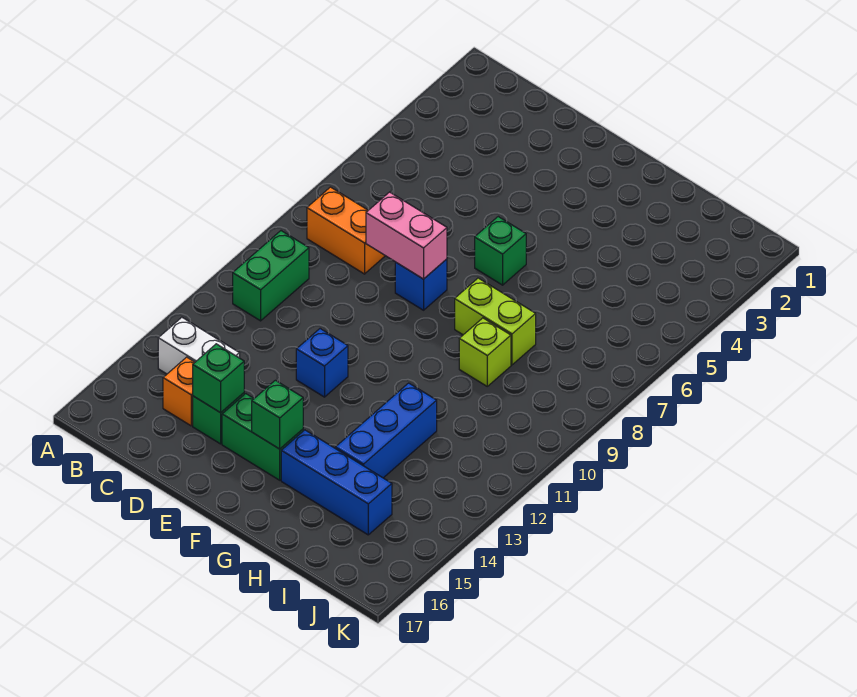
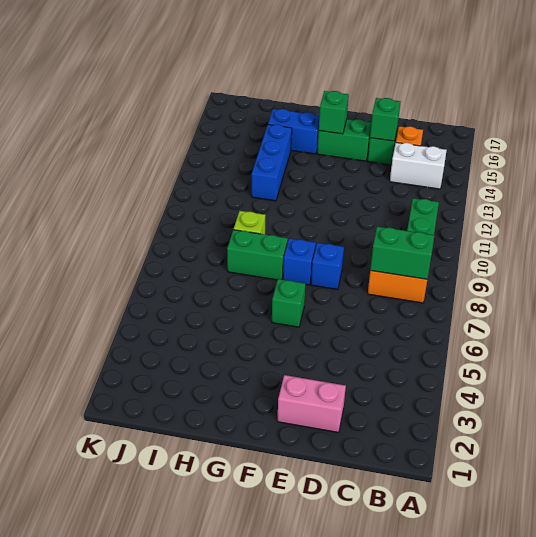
none -> green 1x2 brick [370,226,434,279]
pink 1x2 brick [366,192,447,279] -> pink 1x2 brick moved to [277,375,346,433]
blue 1x1 brick [296,329,348,397] -> blue 1x1 brick moved to [283,238,316,285]
lime 1x2 brick [455,278,536,365] -> green 1x2 brick [227,230,288,280]
blue 1x3 brick [281,430,392,535] -> blue 1x2 brick [268,109,319,154]

